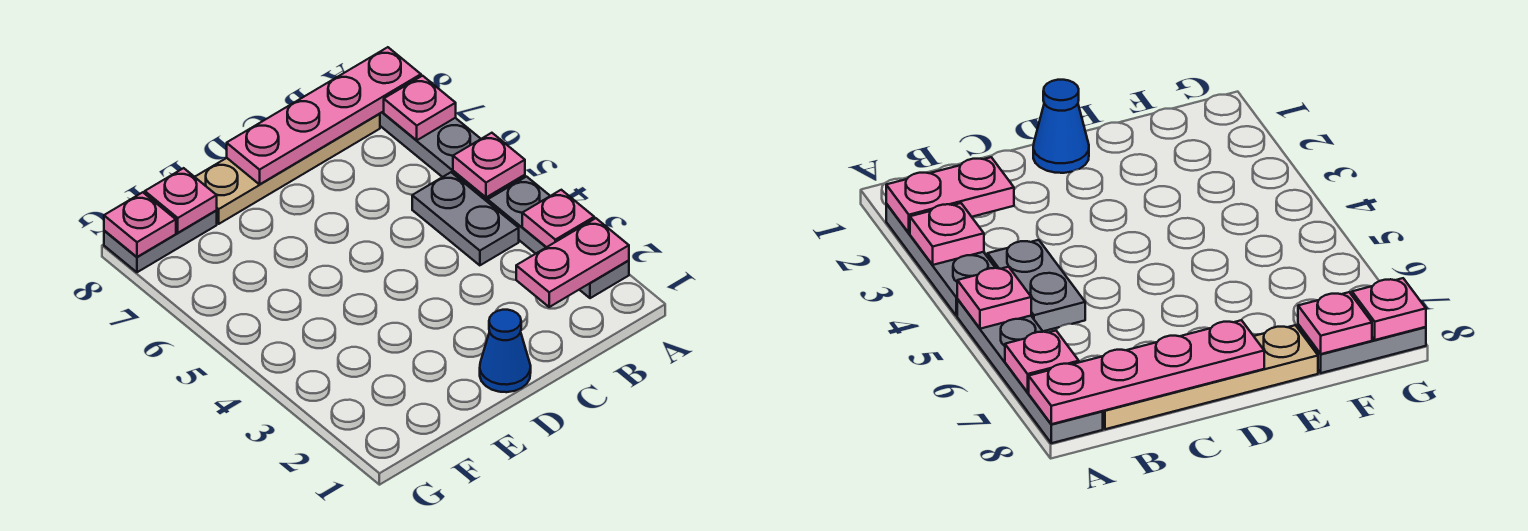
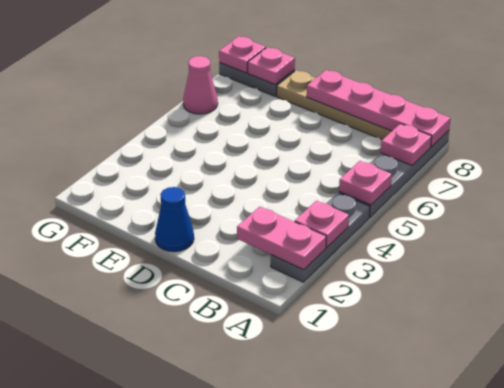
grey 1x2 plate [412,172,519,265] -> none
none -> pink 1x1 cone [183,56,218,114]

